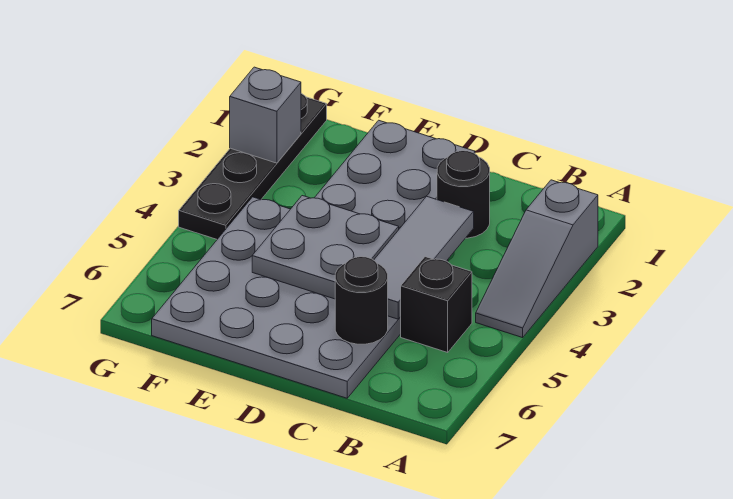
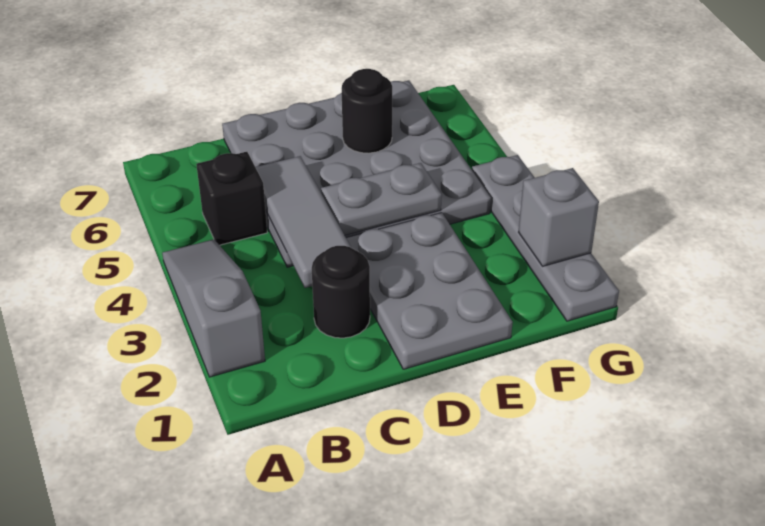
black 1x1 round brick [335,257,388,344] -> black 1x1 round brick moved to [342,69,392,153]
grey 2x2 plate [252,196,399,299] -> grey 1x2 plate [321,163,442,235]
black 1x4 plate [179,93,327,239] -> grey 1x4 plate [472,155,619,321]

